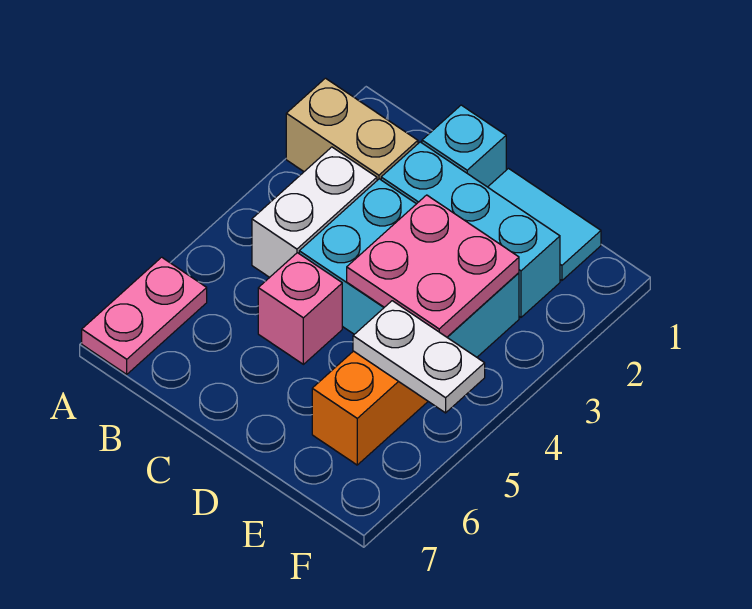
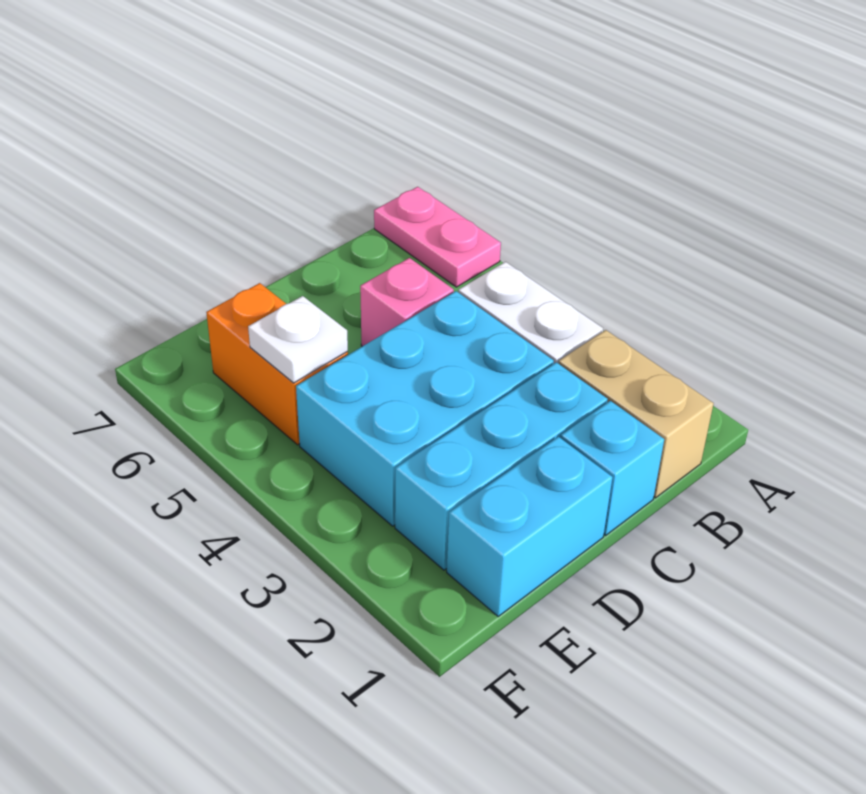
tan 1x2 brick [286,78,418,180] -> tan 1x2 brick turned to [558,330,714,498]
cyan 1x2 tile [488,169,601,281] -> cyan 1x2 brick [447,437,612,616]
pink 2x2 plate [347,195,519,337] -> none
white 1x2 plate [353,301,485,413] -> white 1x1 plate [248,296,348,383]

